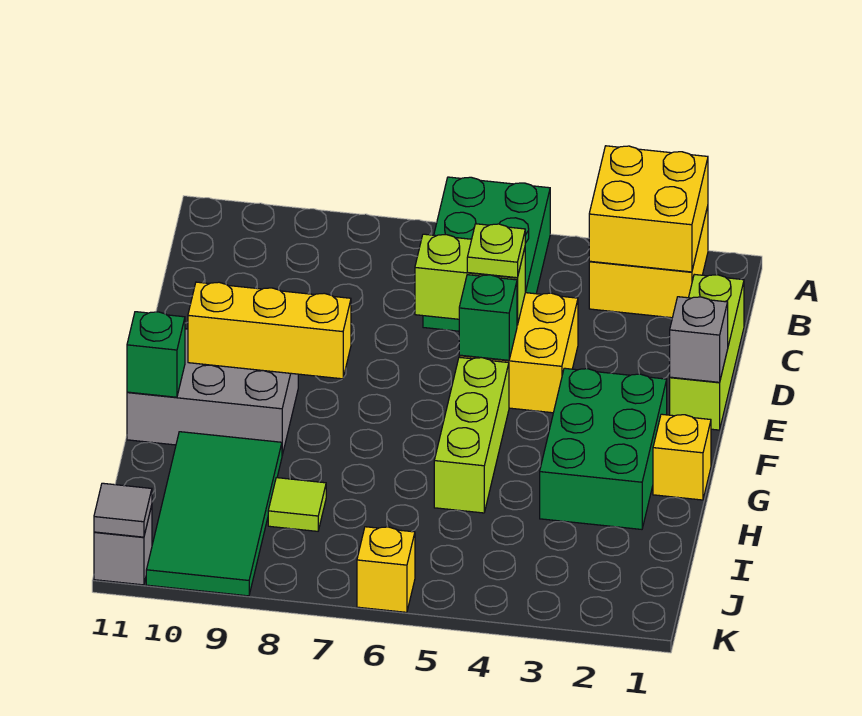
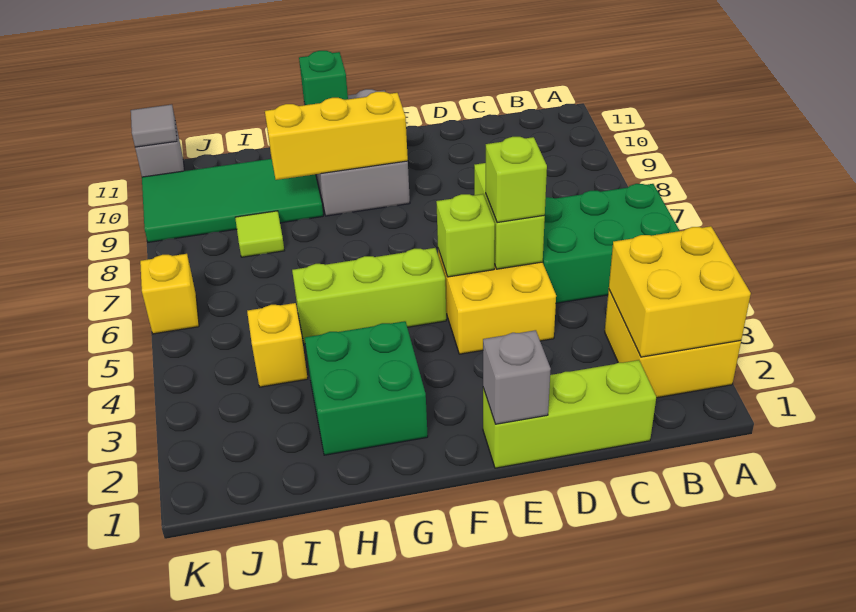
lime 1x1 plate [467,224,525,278] -> lime 1x1 brick [486,137,547,223]
green 1x1 brick [459,275,517,360] -> lime 1x1 brick [436,194,495,277]
green 2x3 brick [540,368,667,529] -> green 2x2 brick [305,321,428,455]
yellow 1x3 brick [188,282,351,379] -> yellow 1x3 brick turned to [265,92,408,180]
yellow 1x1 brick [653,414,711,500] -> yellow 1x1 brick moved to [247,303,308,387]

